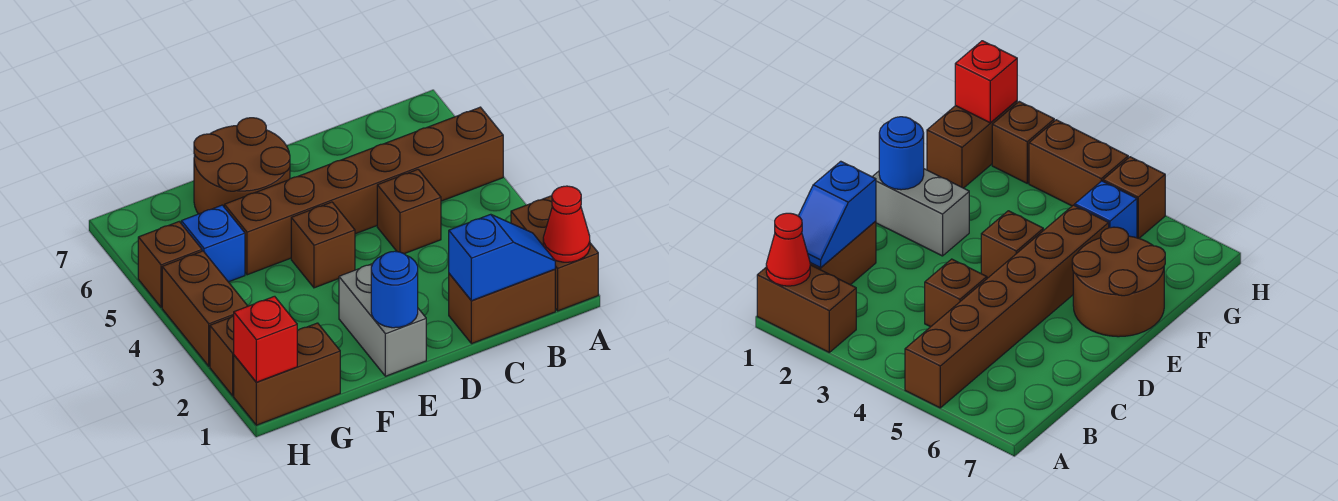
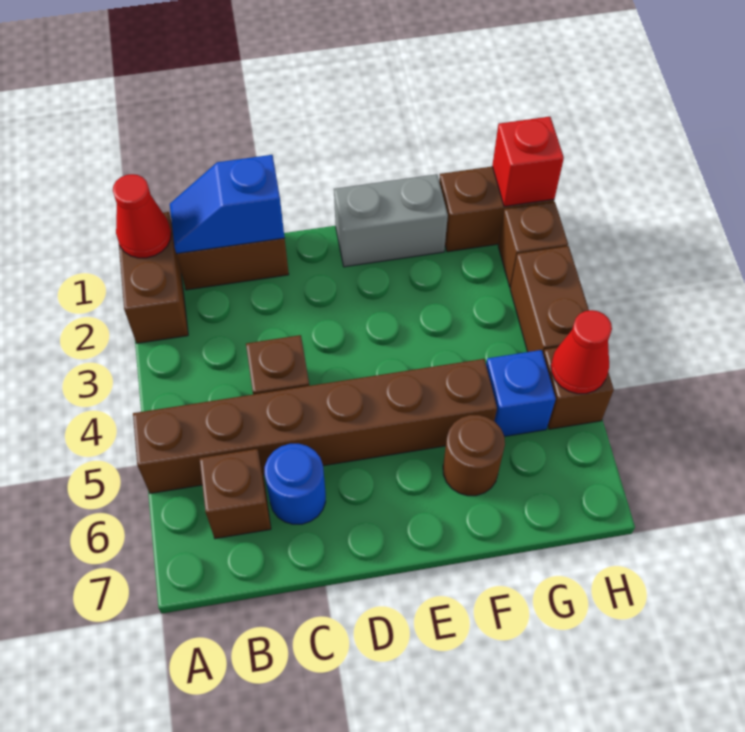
grey 1x2 brick [339,264,426,376] -> grey 1x2 brick turned to [334,174,448,267]
blue 1x1 round brick [371,251,418,328] -> blue 1x1 round brick moved to [264,444,326,524]
brown 1x1 brick [291,202,355,288] -> brown 1x1 brick moved to [199,449,271,539]
brown 2x2 round brick [194,118,290,214] -> brown 1x1 round brick [443,415,505,496]
none -> red 1x1 cone [551,310,612,394]

